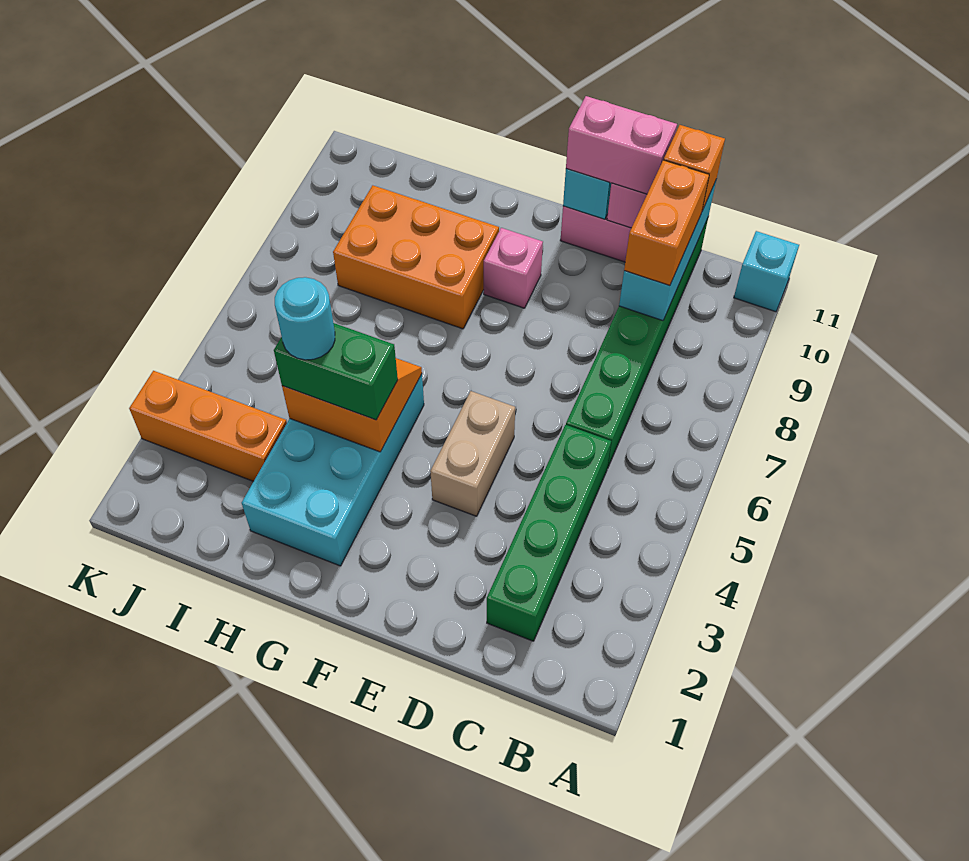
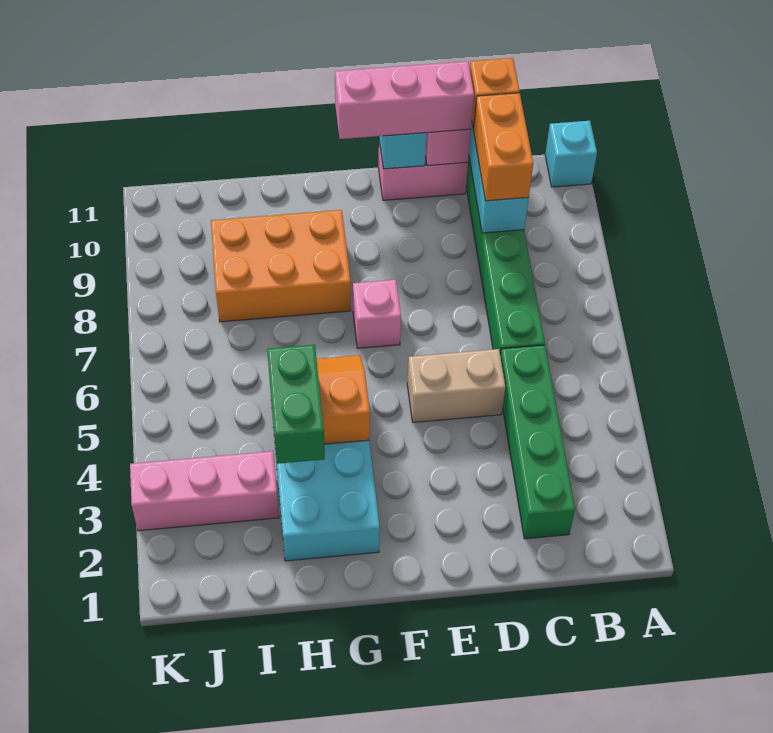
pink 1x2 brick [566,96,677,194] -> pink 1x3 brick [335,61,474,139]
tan 1x2 brick [430,391,515,516] -> tan 1x2 brick turned to [407,349,505,422]
pink 1x1 brick [484,228,543,308] -> pink 1x1 brick moved to [353,280,401,348]
green 1x2 brick [274,323,398,420] -> green 1x2 brick turned to [267,345,325,464]
cyan 1x1 round brick [275,277,335,360] -> none
orange 1x3 brick [129,371,287,481] -> pink 1x3 brick [130,451,279,531]

